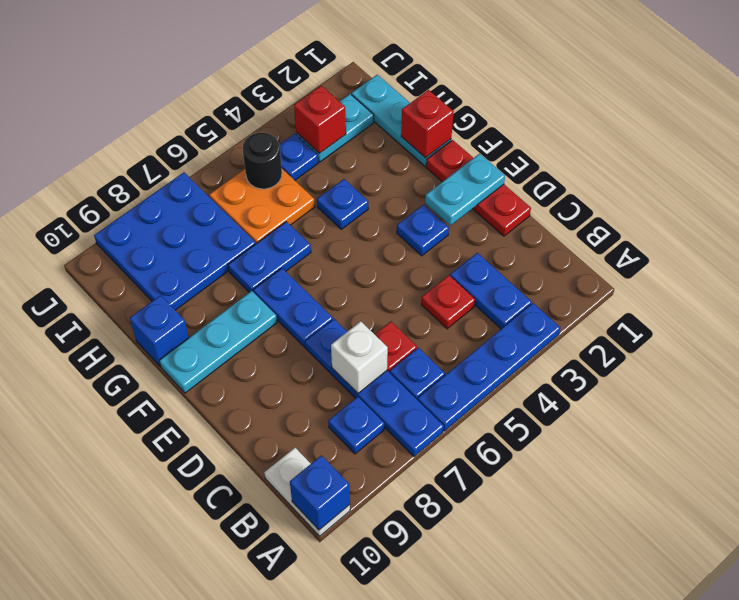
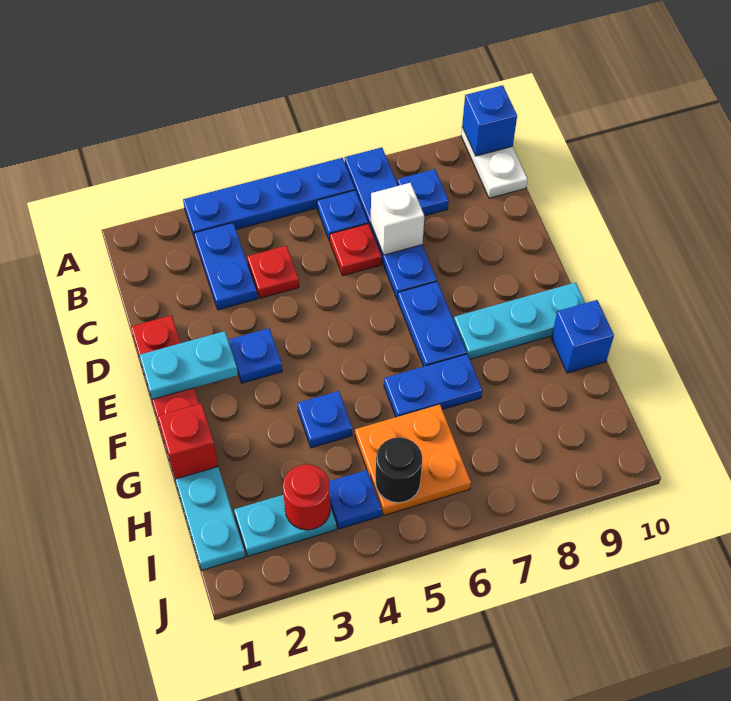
blue 3x3 plate [94,172,256,310] -> none
red 1x1 brick [294,86,346,153] -> red 1x1 round brick [283,464,330,530]

